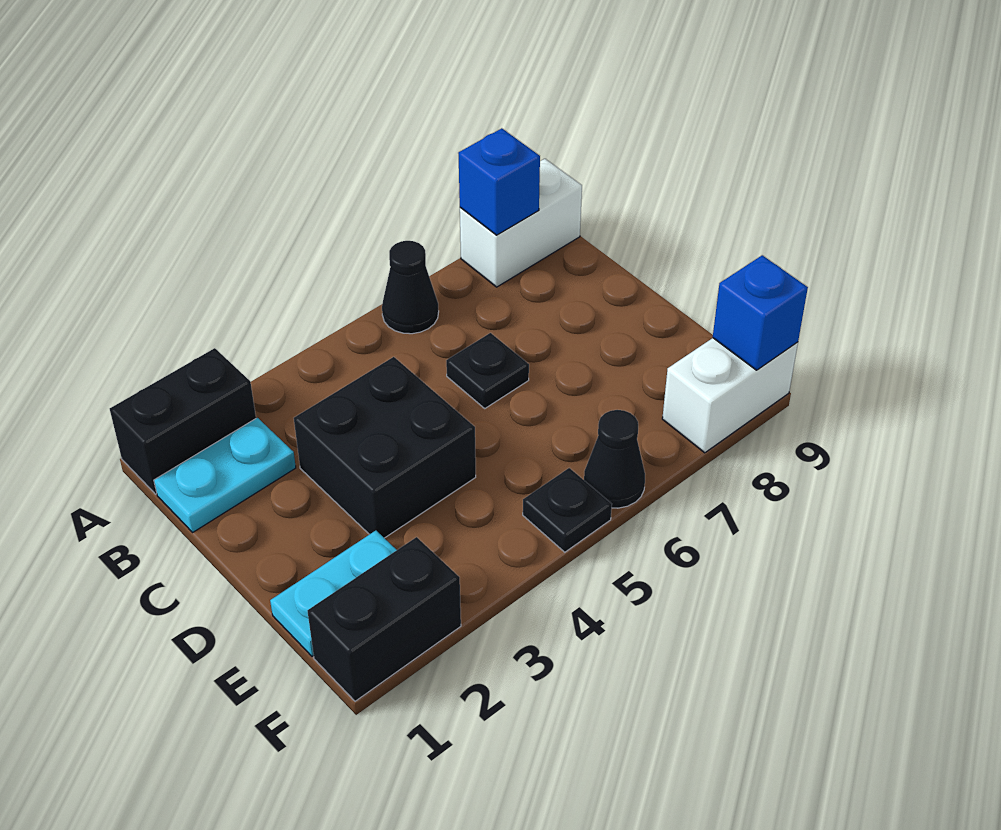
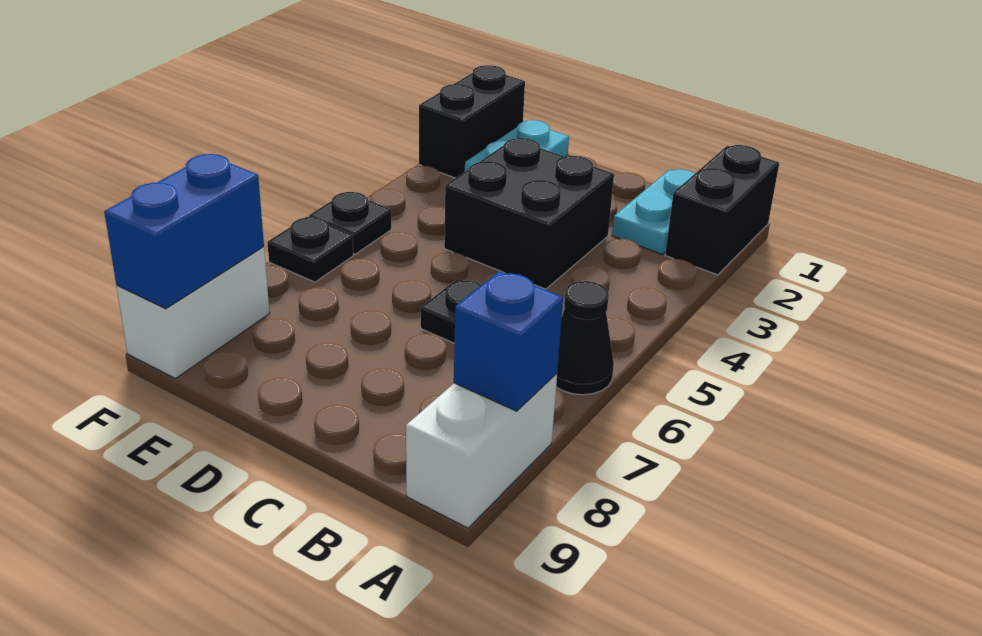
black 1x1 cone [584,410,645,508] -> black 1x1 plate [267,217,353,282]
blue 1x1 brick [713,255,808,370] -> blue 1x2 brick [104,154,264,309]

